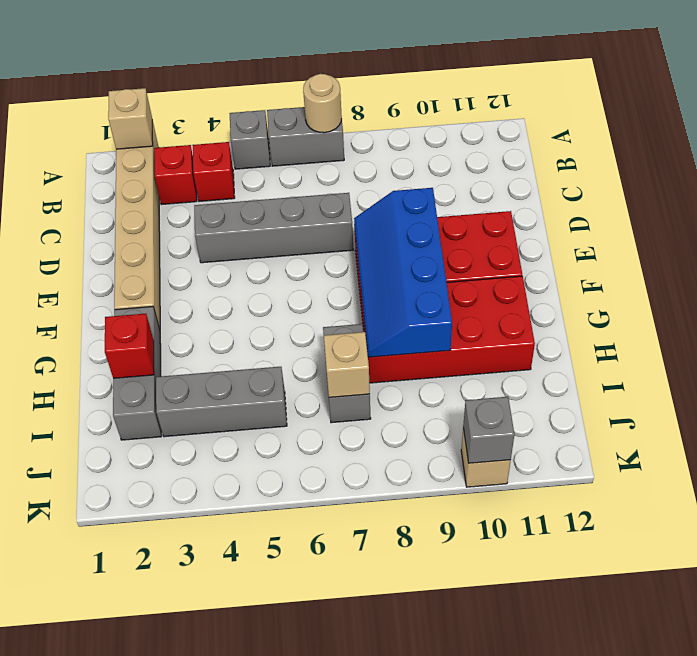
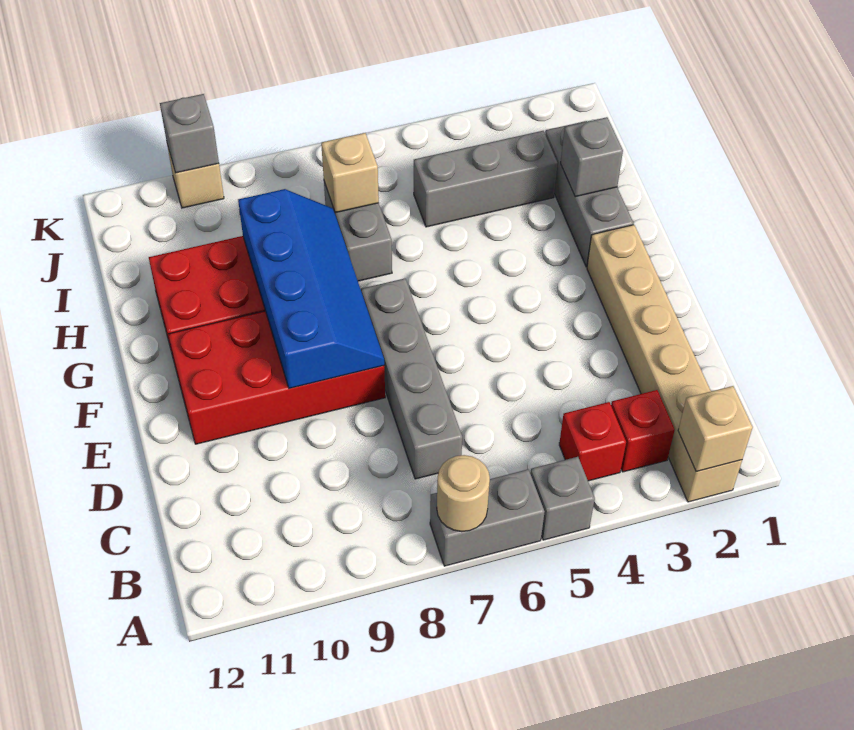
grey 1x4 brick [194,193,353,263] -> grey 1x4 brick turned to [361,278,462,479]
red 1x1 brick [105,314,154,378] -> grey 1x1 brick [561,117,623,197]

